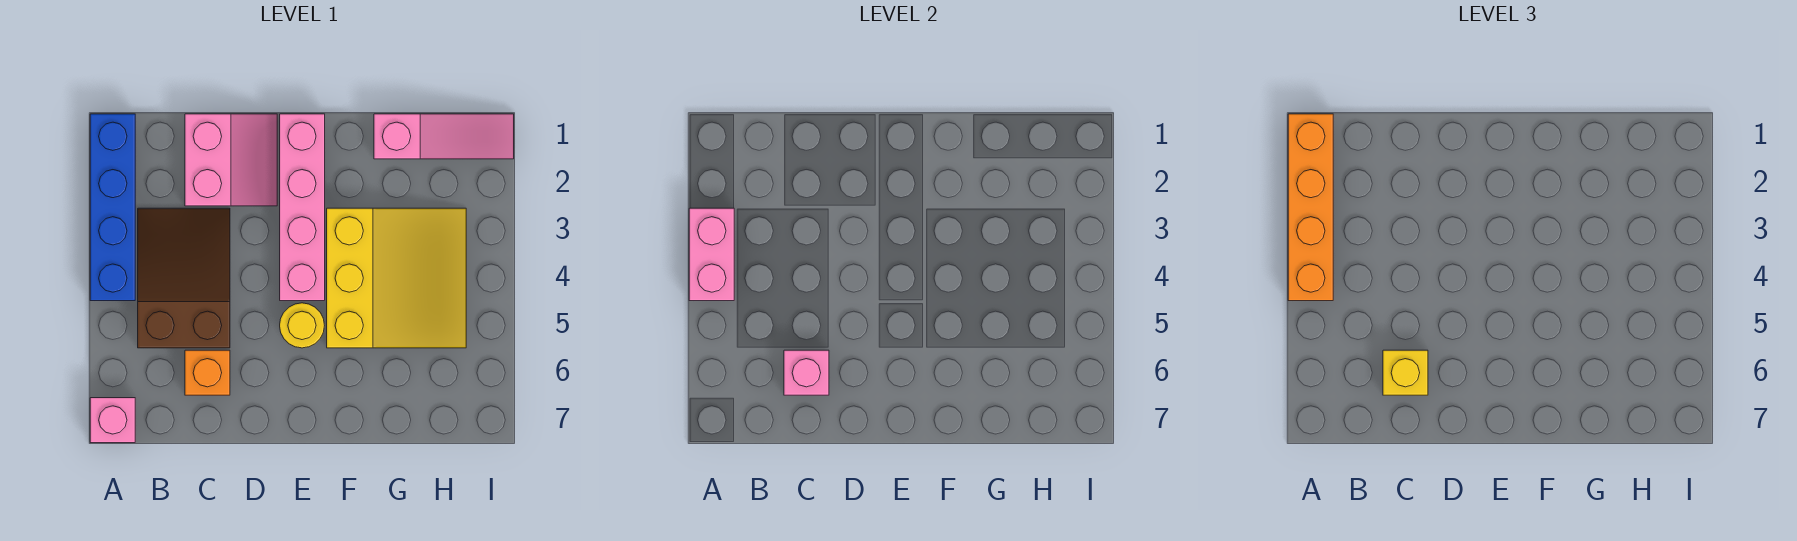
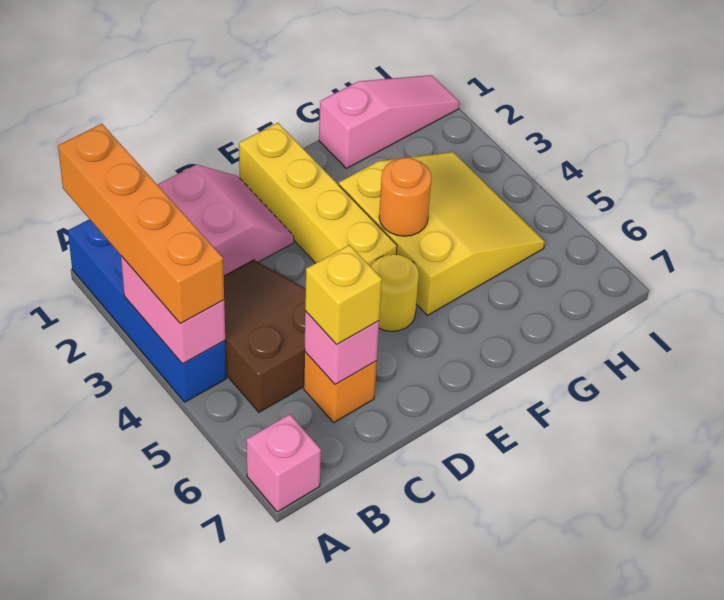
pink 1x4 brick [280,114,325,301] -> yellow 1x4 brick [239,123,397,266]
none -> orange 1x1 round brick [379,158,432,236]

